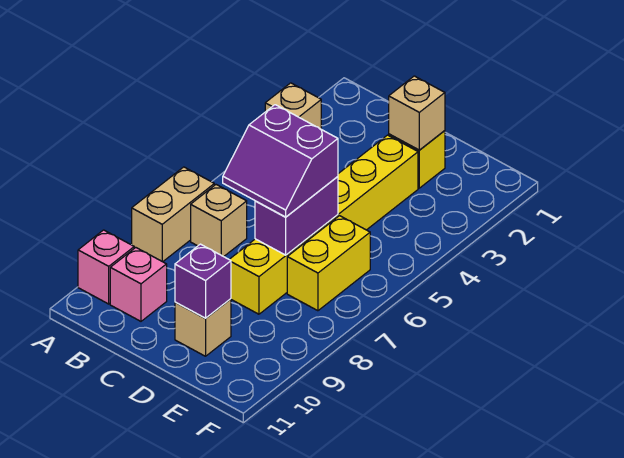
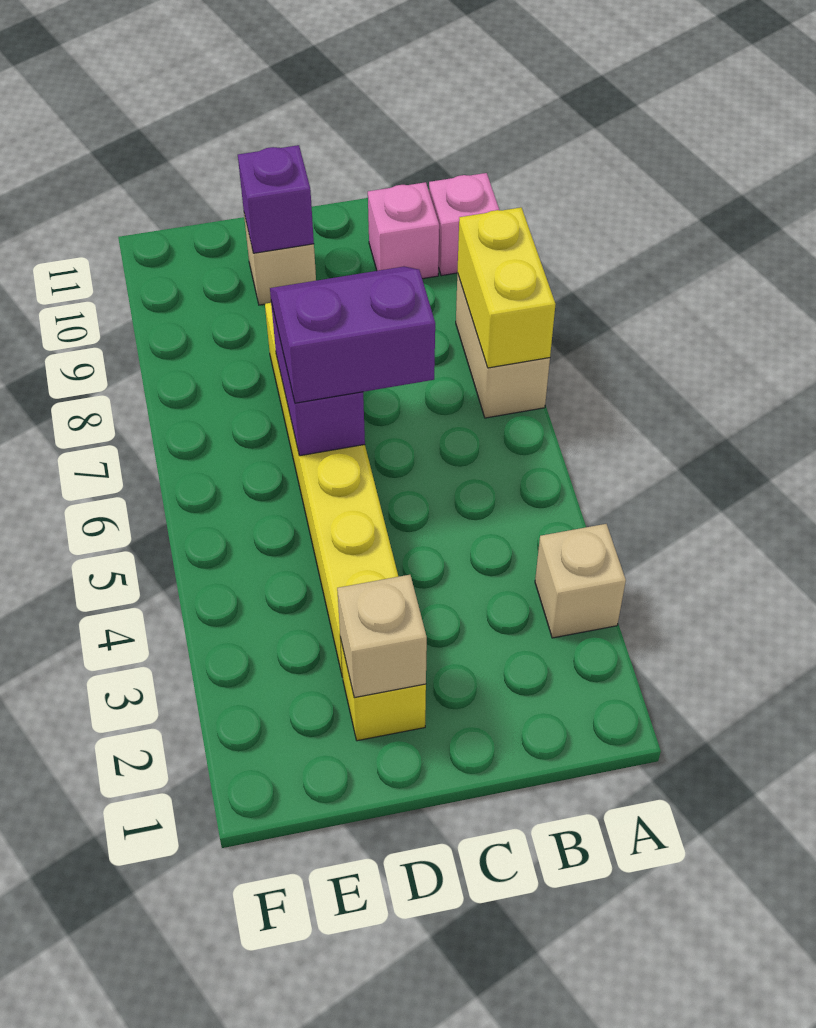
tan 1x1 brick [191,185,247,257] -> none
yellow 1x2 brick [287,216,370,311] -> yellow 1x2 brick moved to [457,207,556,368]

